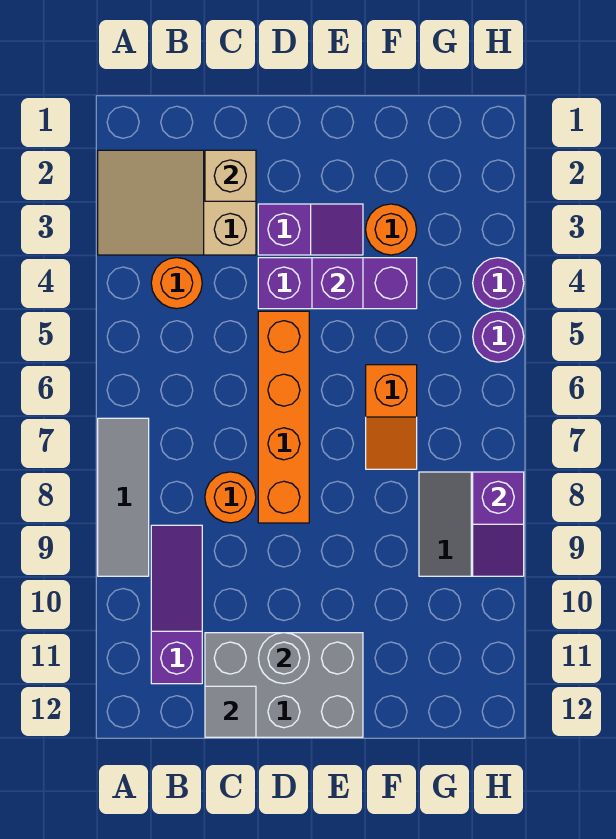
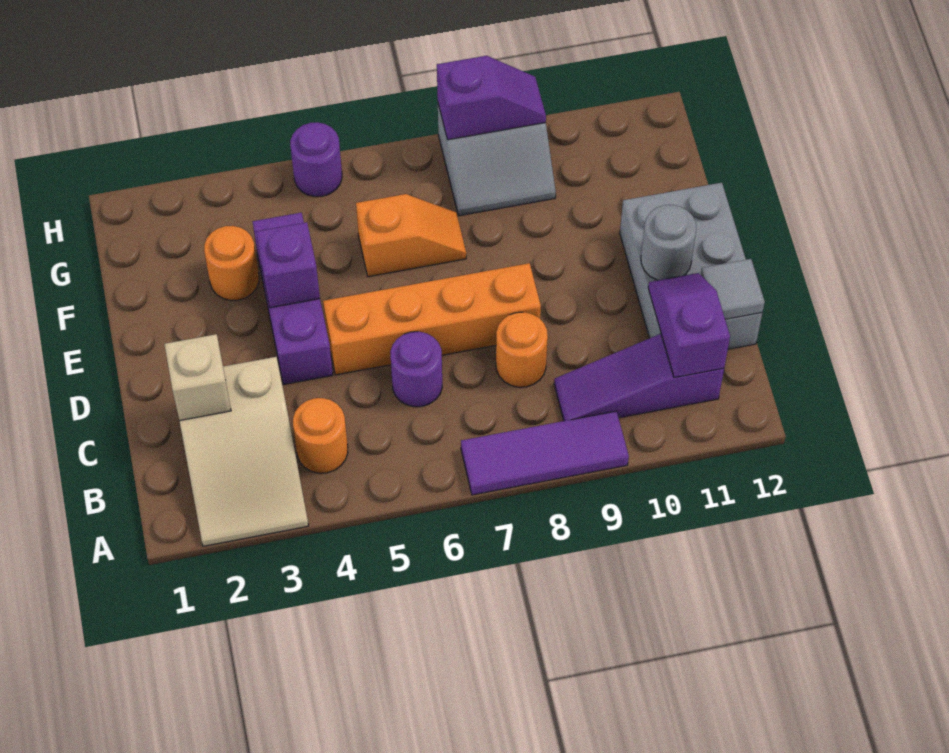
grey 1x3 tile [98,418,149,576] -> purple 1x3 tile [461,411,629,495]
purple 1x2 slope [258,204,363,255] -> purple 1x2 slope moved to [648,273,730,378]
purple 1x1 round brick [473,258,524,309] -> purple 1x1 round brick moved to [390,332,442,407]

